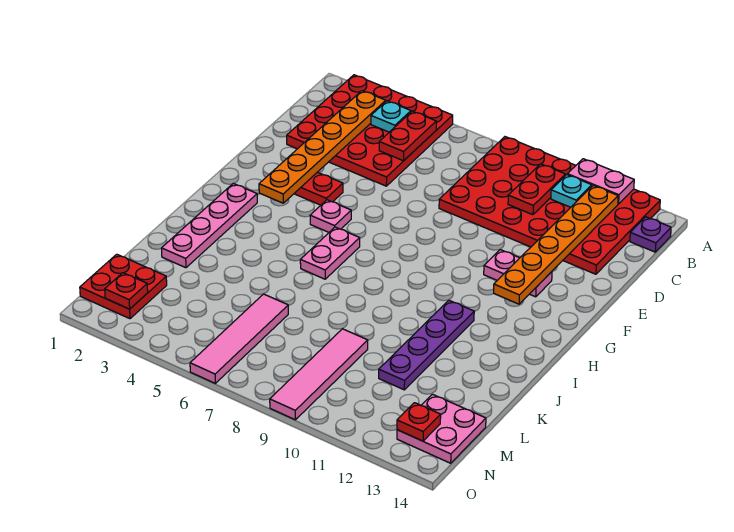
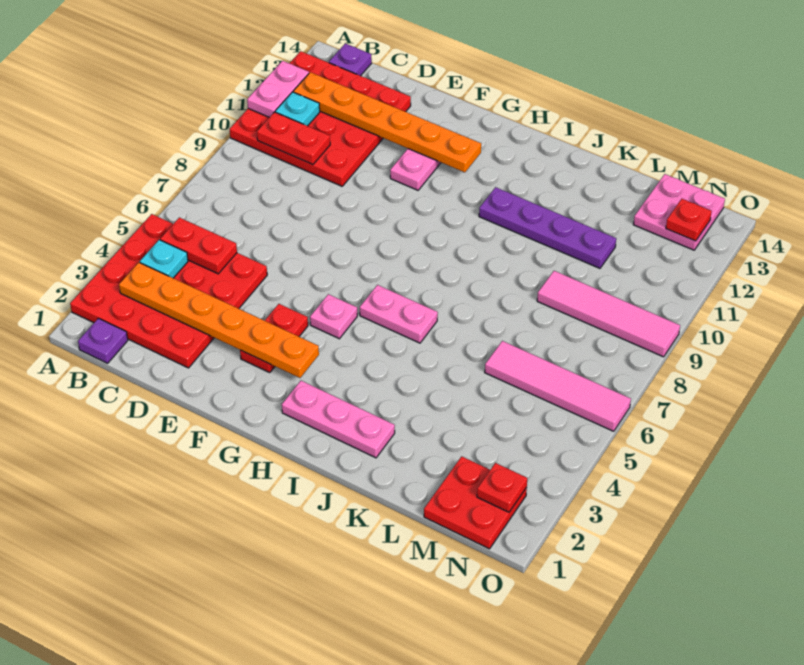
red 4x6 plate [439,137,660,274] -> red 4x4 plate [230,51,411,186]
none -> purple 1x1 plate [78,318,128,363]
pink 1x4 plate [162,183,257,268] -> pink 1x3 plate [282,381,395,458]

